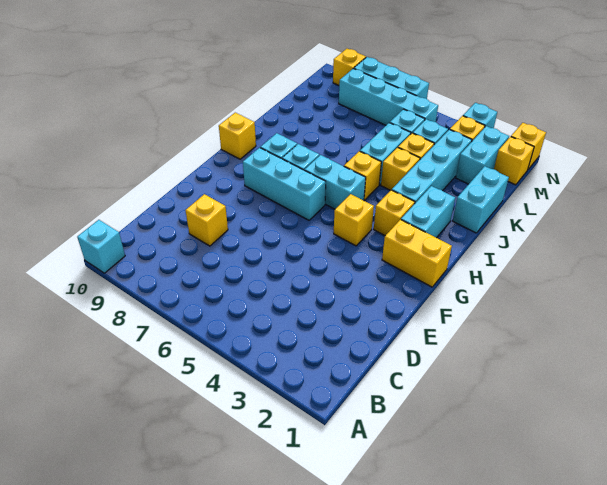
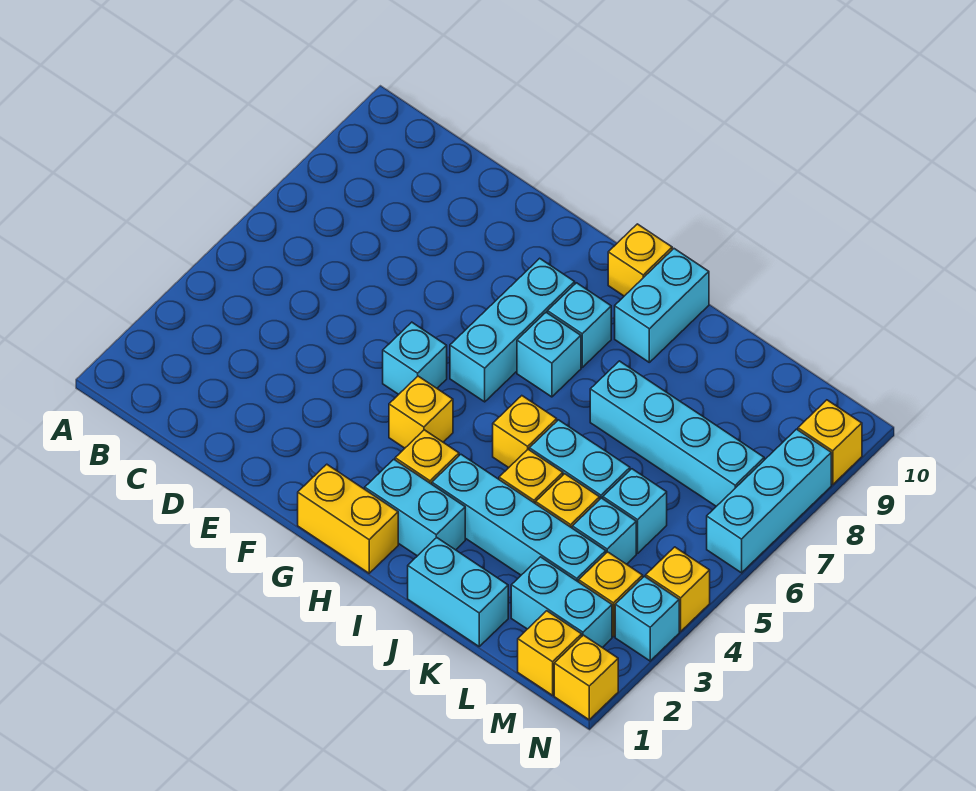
cyan 1x1 brick [77,220,125,273] -> cyan 1x1 brick moved to [383,322,447,394]
yellow 1x1 brick [185,194,228,246] -> yellow 1x1 brick moved to [646,547,710,632]
yellow 1x2 brick [382,220,452,287] -> yellow 1x2 brick turned to [298,464,398,573]
cyan 1x2 brick [305,155,366,209] -> cyan 1x2 brick moved to [615,249,709,362]
cyan 1x4 brick [339,69,438,125] -> cyan 1x4 brick turned to [590,361,764,506]

